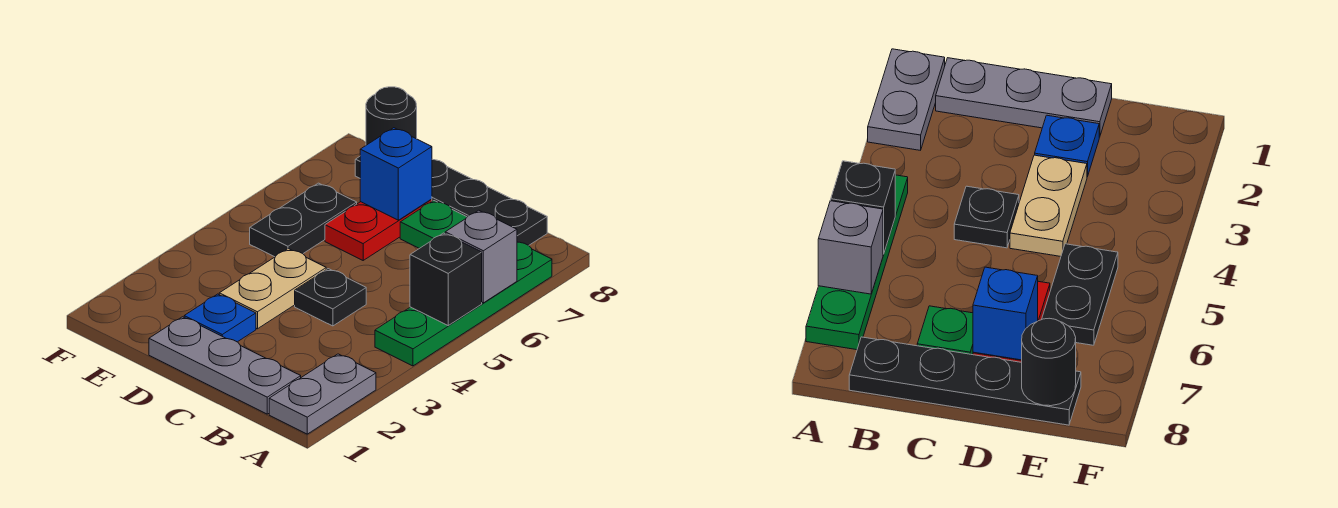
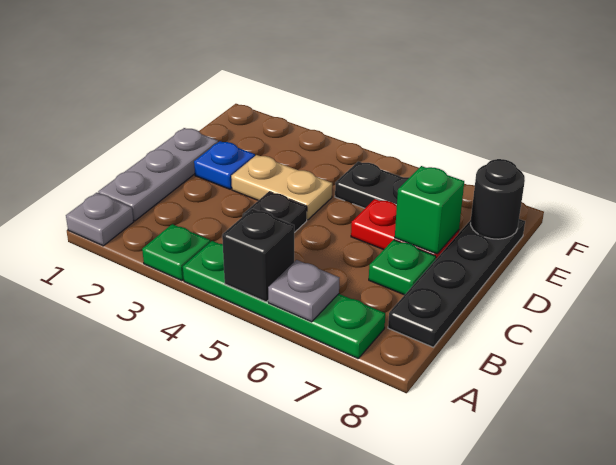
grey 1x2 plate [269,354,376,434] -> grey 1x1 plate [66,193,134,246]
none -> green 1x1 plate [142,224,210,281]
grey 1x1 brick [445,210,517,303] -> grey 1x1 plate [268,260,339,322]
blue 1x1 brick [360,128,432,220] -> green 1x1 brick [395,166,464,254]

